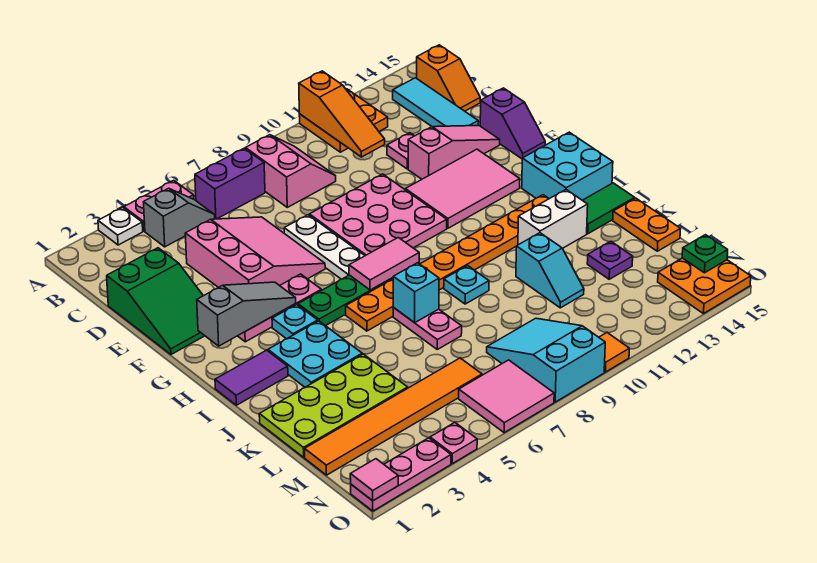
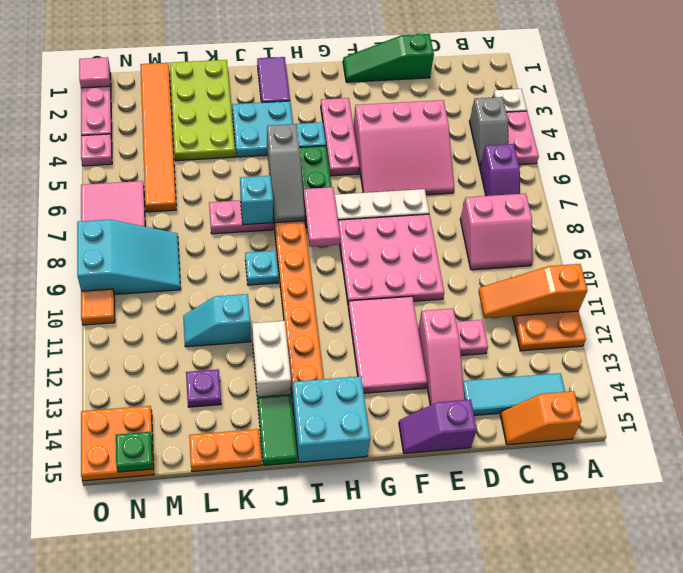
purple 1x2 brick [195,148,265,219] -> purple 1x2 slope [480,144,520,196]
green 2x3 slope [107,248,205,354] -> green 1x3 slope [343,34,434,82]
grey 1x3 slope [197,282,296,346] -> grey 1x3 slope moved to [267,124,305,223]

